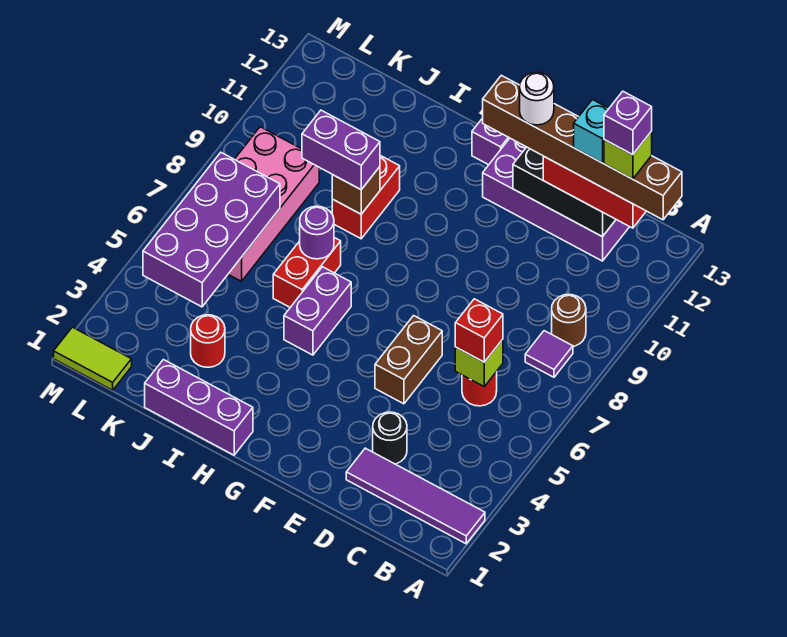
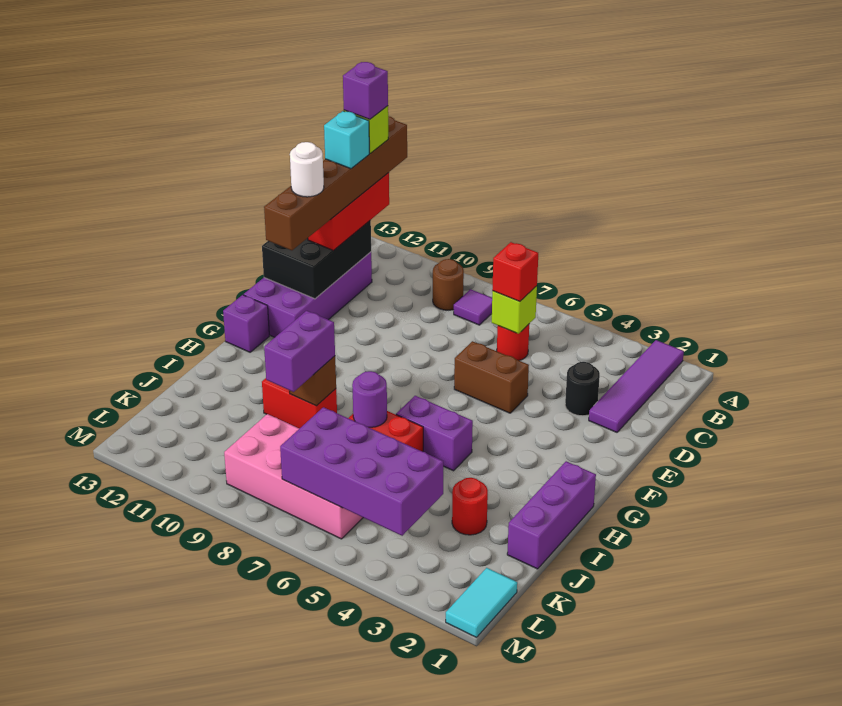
lime 1x2 tile [54,327,132,390] -> cyan 1x2 tile [446,568,517,637]

